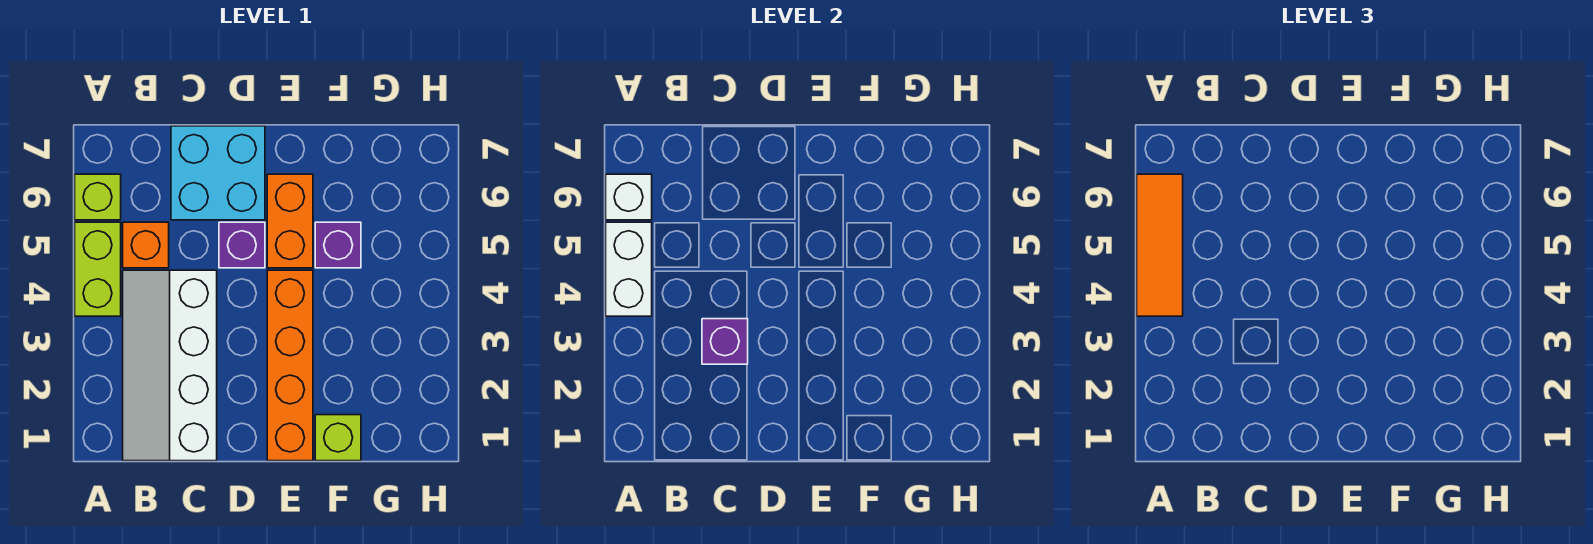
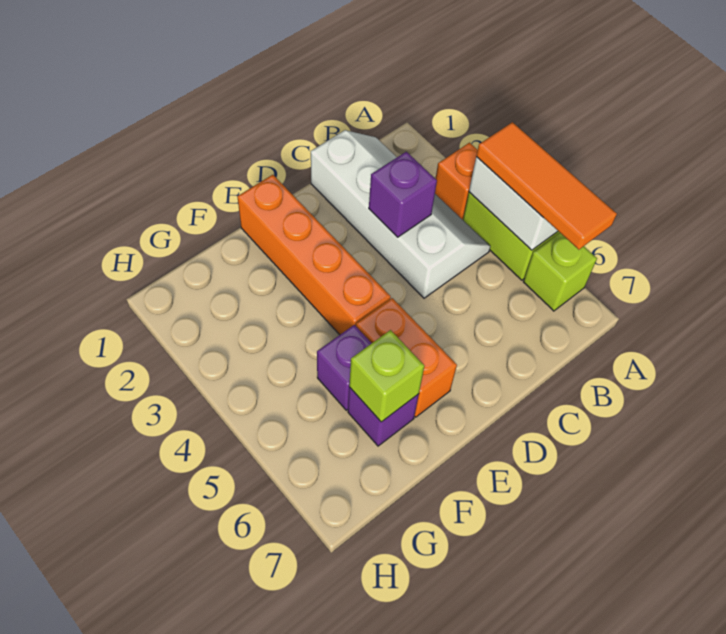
white 1x1 brick [606,174,652,220] -> none
orange 1x1 brick [123,222,169,268] -> orange 1x1 brick moved to [435,143,478,220]
cyan 2x2 brick [171,126,265,220] -> none
purple 1x1 brick [219,222,265,268] -> purple 1x1 brick moved to [348,387,419,446]
lime 1x1 brick [315,415,361,461] -> lime 1x1 brick moved to [349,330,424,422]

